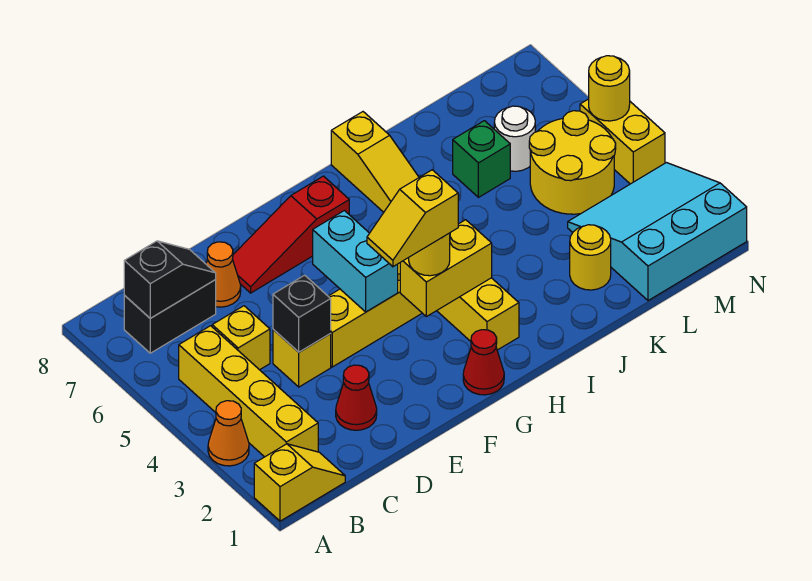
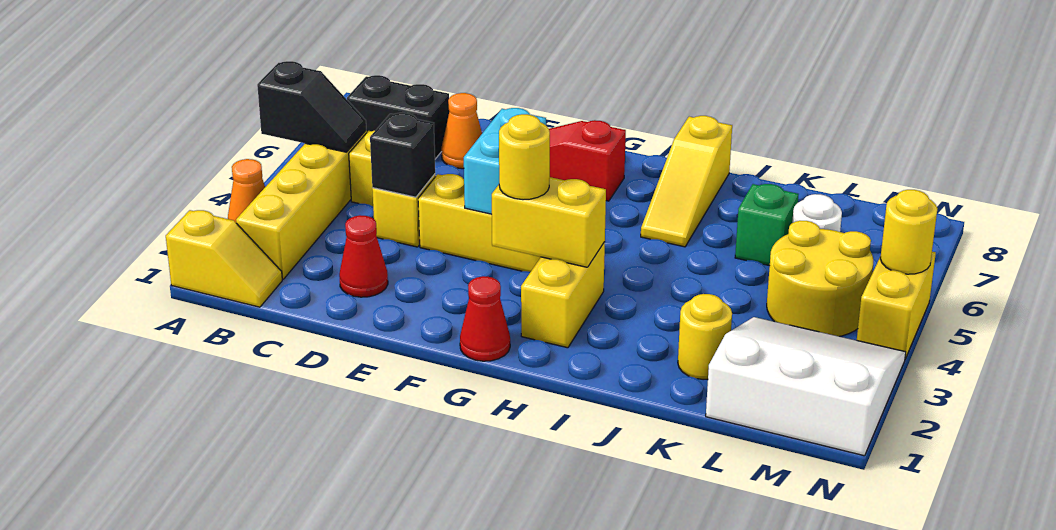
black 1x2 slope [124,241,216,318] -> black 1x2 slope moved to [257,61,366,152]
yellow 1x2 slope [367,170,458,267] -> none
cyan 3x3 slope [568,163,747,301] -> white 3x3 slope [706,317,906,456]

